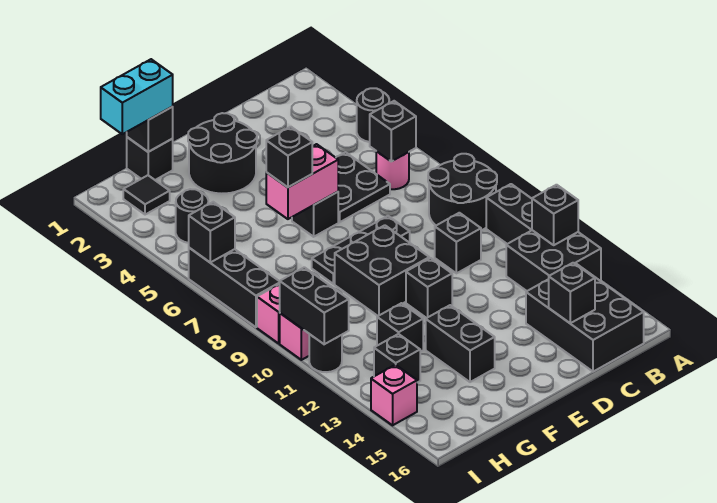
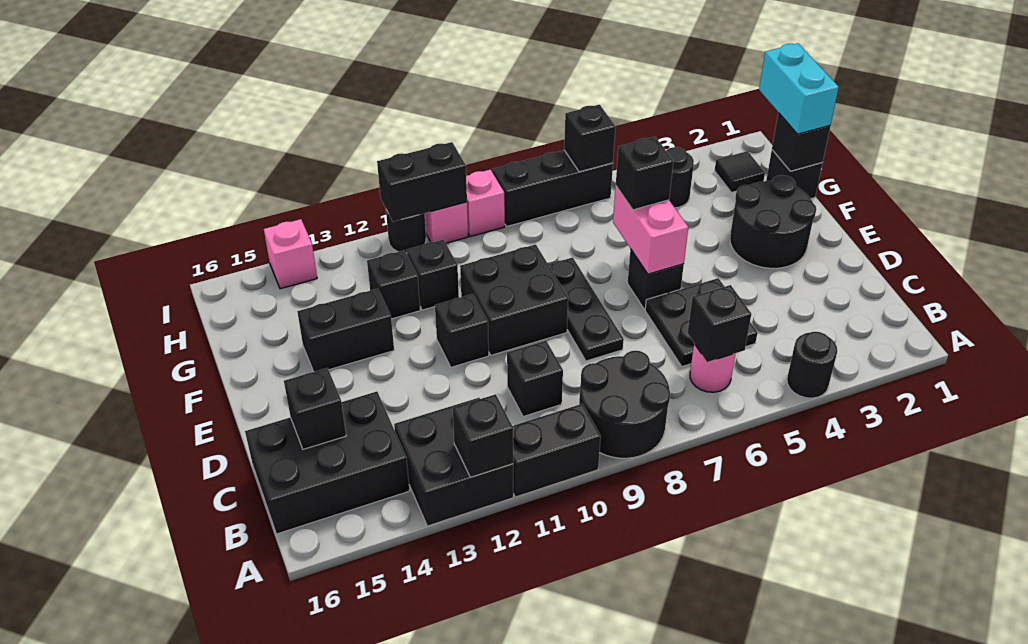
black 1x1 brick [374,334,420,383] -> black 1x1 brick moved to [407,239,459,310]

